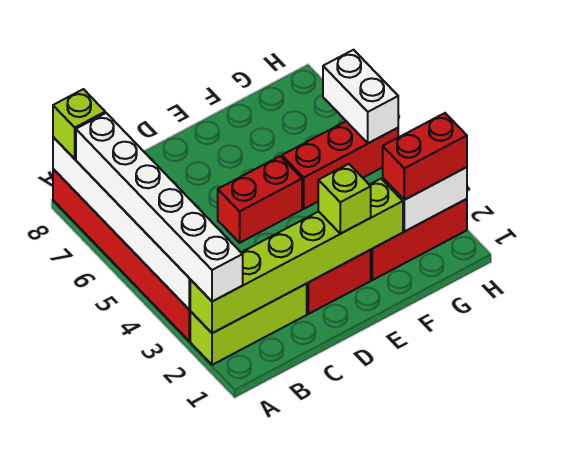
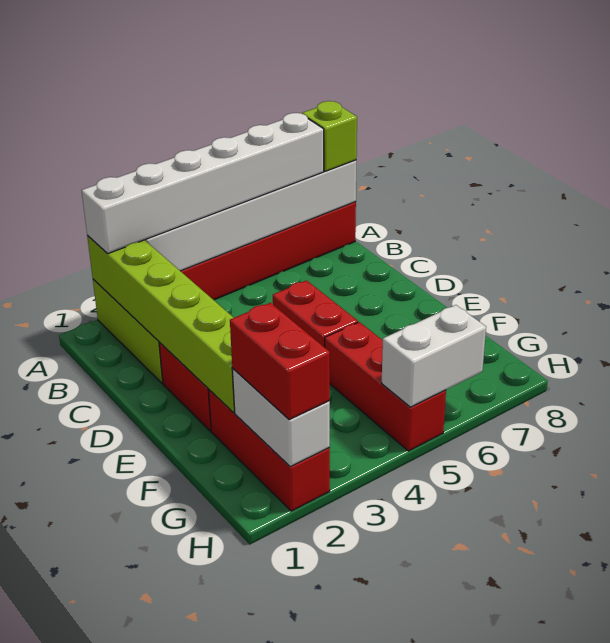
lime 1x1 brick [318,164,371,234] -> none

